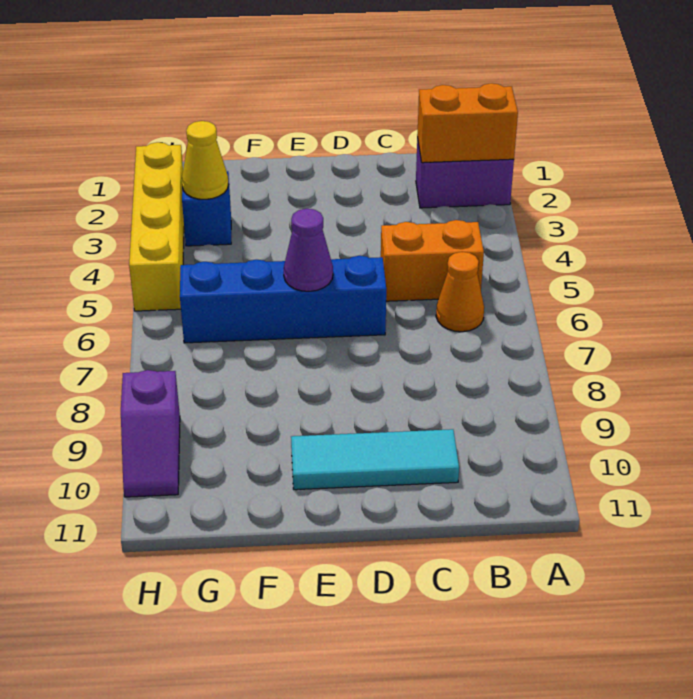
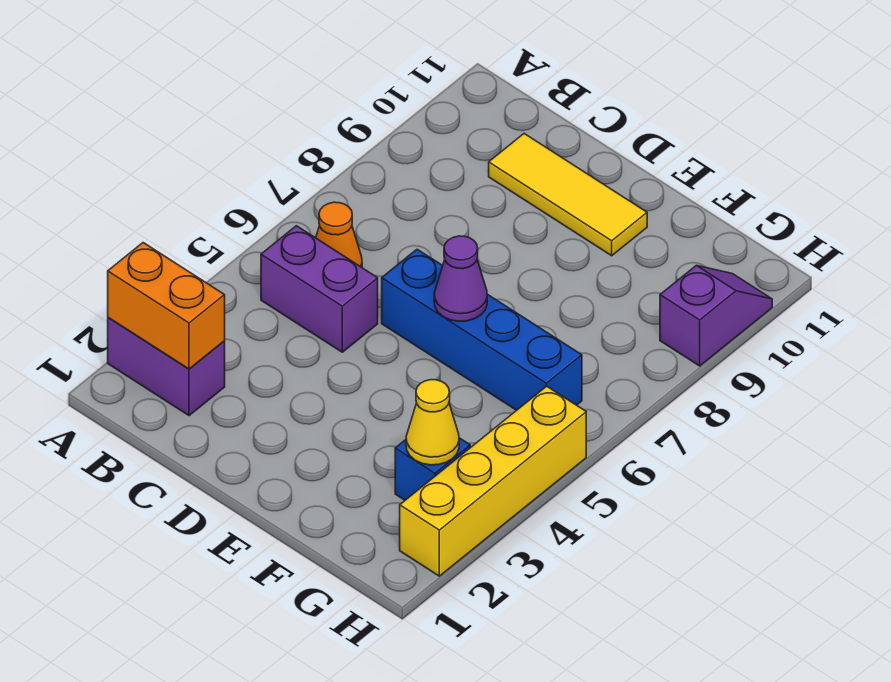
orange 1x2 brick [381,220,484,301] -> purple 1x2 brick [261,226,378,352]
cyan 1x3 tile [291,429,459,490] -> yellow 1x3 tile [489,134,647,256]

